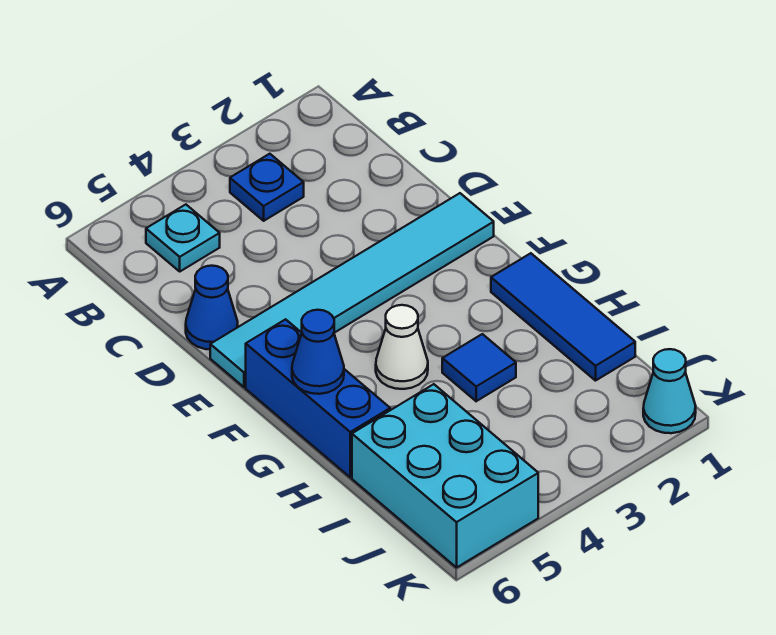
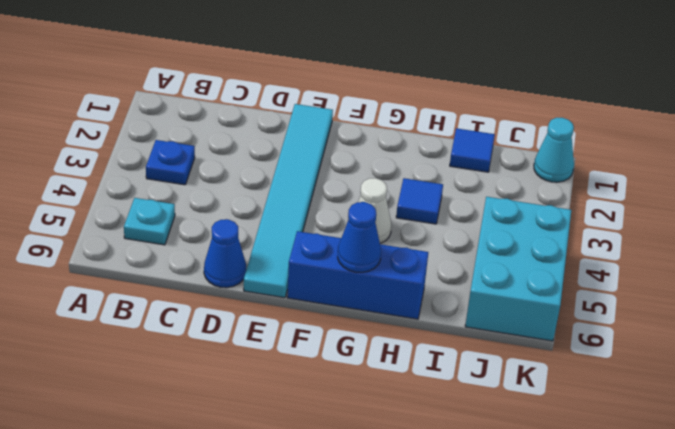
blue 1x3 tile [491,253,635,381] -> blue 1x1 tile [450,128,495,172]
cyan 2x3 brick [352,384,538,568] -> cyan 2x3 brick turned to [465,197,571,341]

